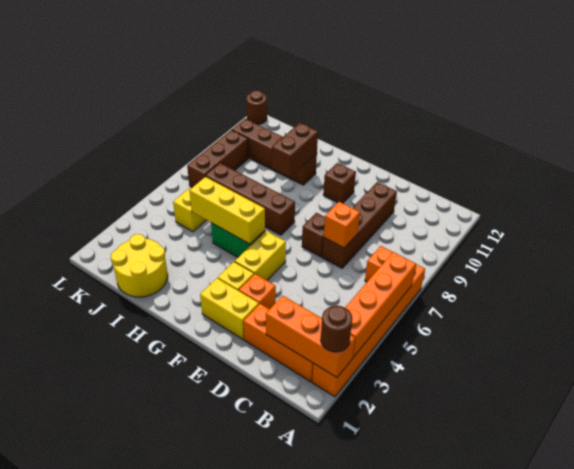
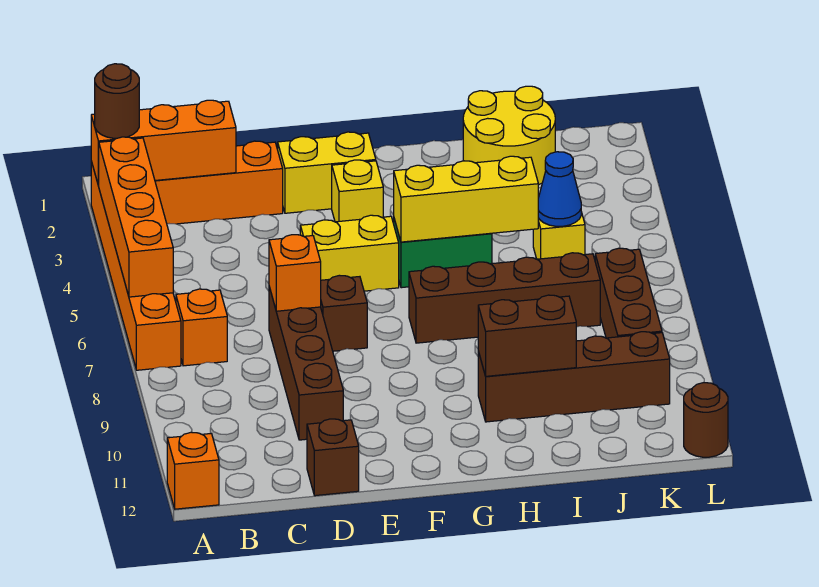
orange 1x1 brick [239,274,276,309] -> orange 1x1 brick moved to [167,432,219,509]
yellow 1x2 brick [235,231,286,280] -> yellow 1x2 brick turned to [300,215,399,291]
brown 1x1 brick [323,163,356,203] -> brown 1x1 brick moved to [307,419,359,496]
brown 1x2 brick [272,123,318,177] -> brown 1x2 brick turned to [478,295,576,376]
none -> blue 1x1 cone [538,152,581,226]

